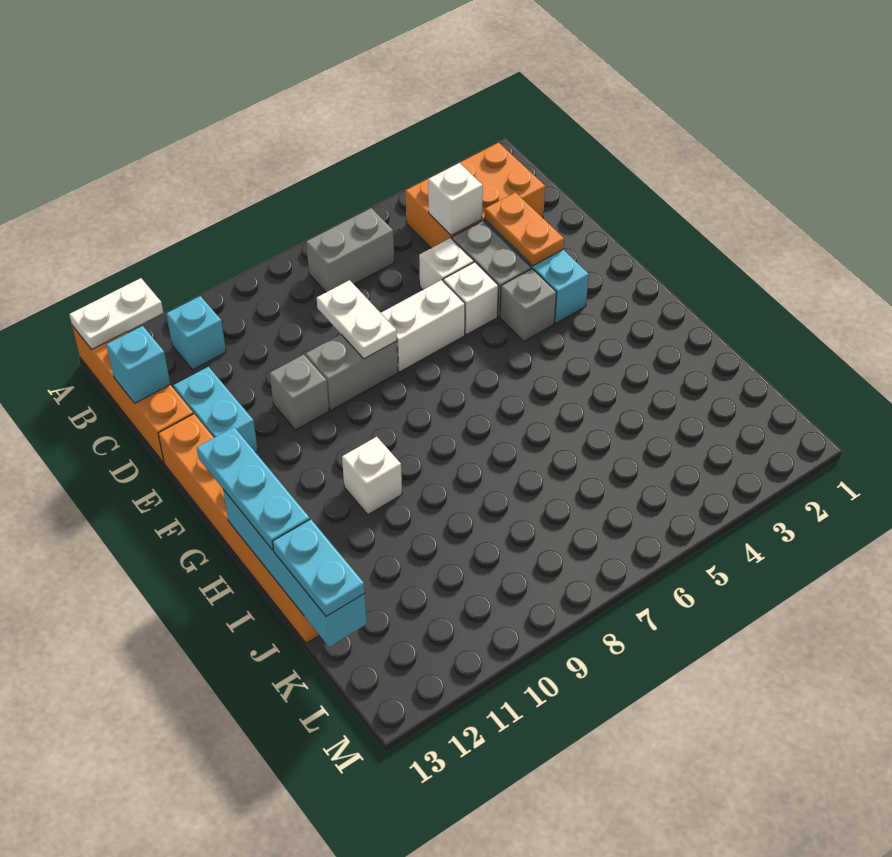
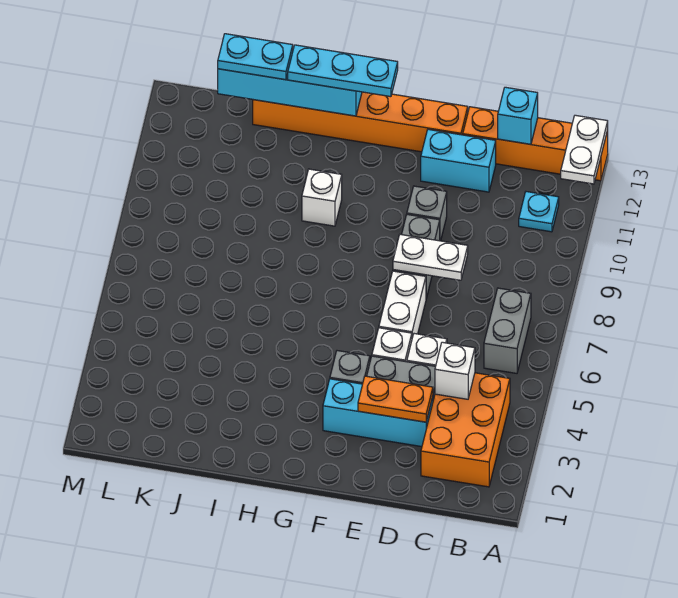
cyan 1x1 brick [166,296,226,370] -> cyan 1x1 plate [519,192,559,232]

